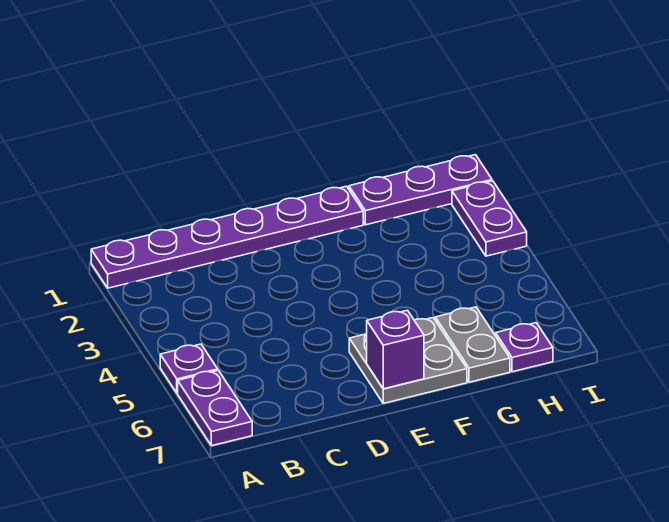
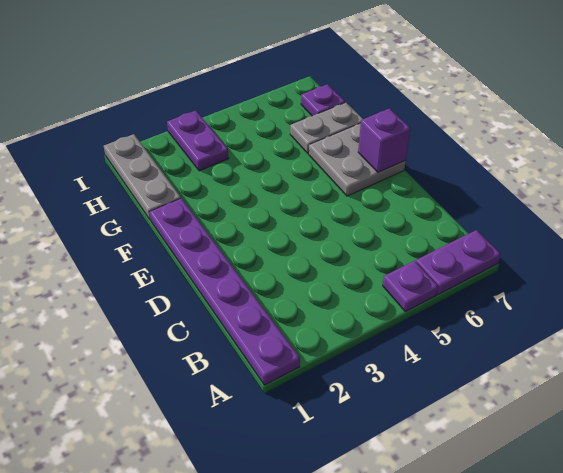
purple 1x3 plate [349,155,492,225] -> grey 1x3 plate [104,134,181,220]
purple 1x2 plate [452,181,527,256] -> purple 1x2 plate turned to [167,111,229,171]

